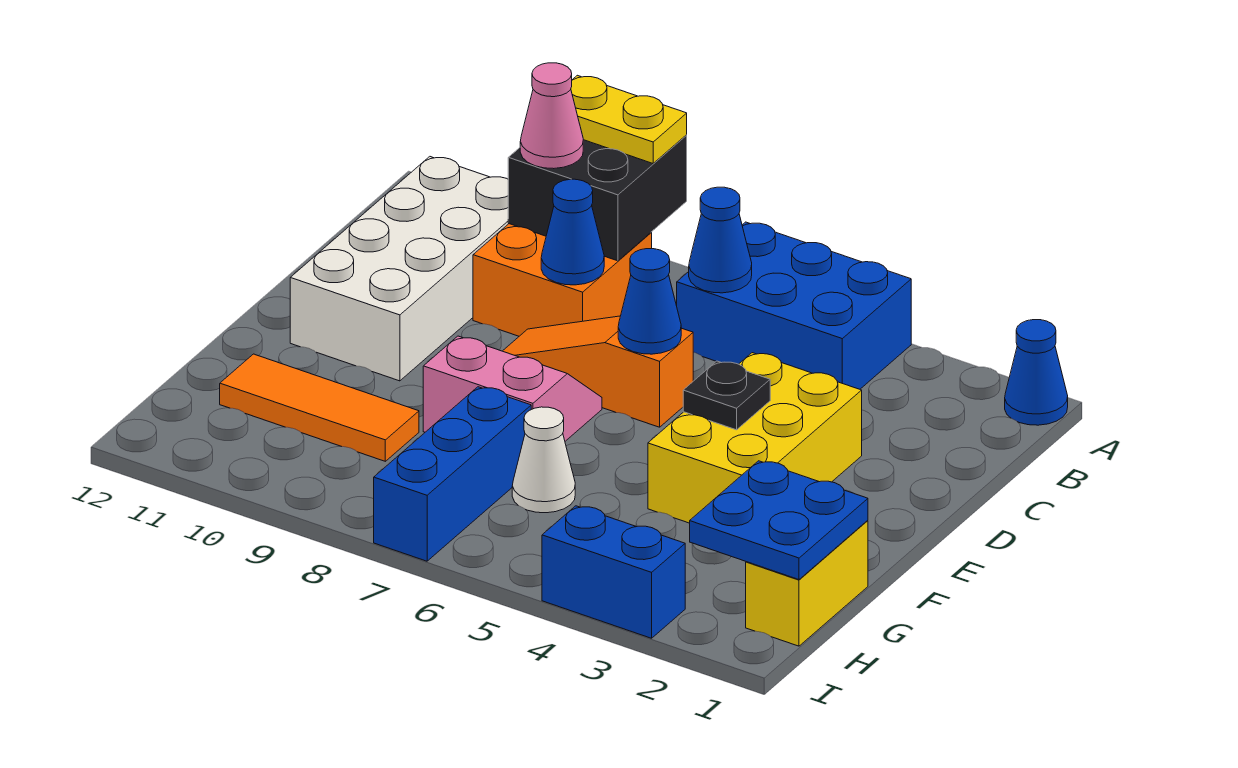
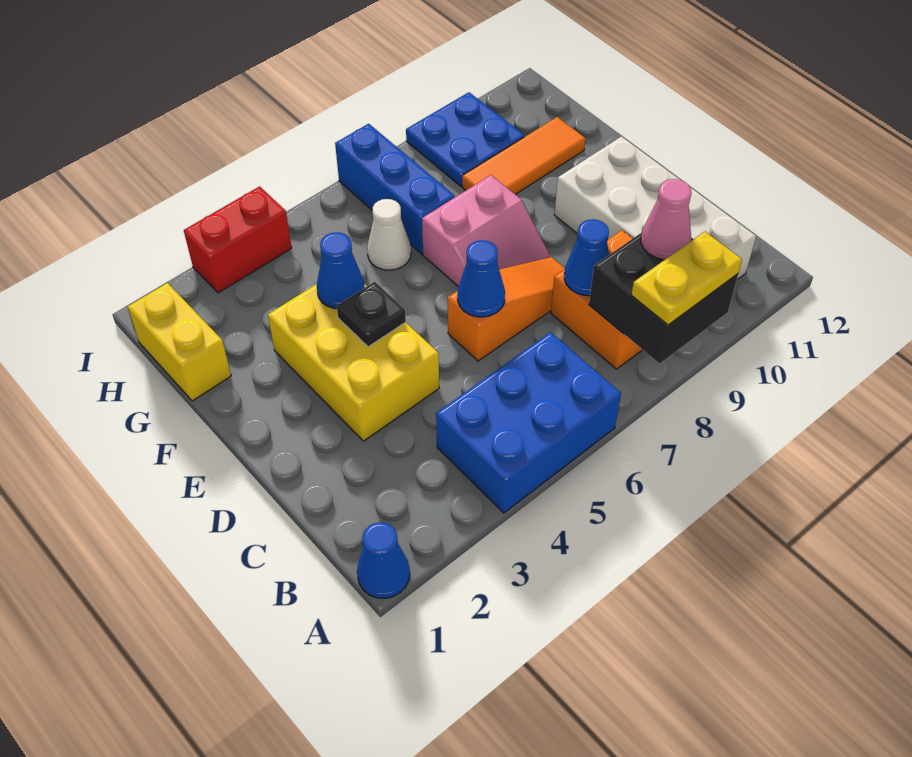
blue 1x1 cone [689,187,752,293] -> blue 1x1 cone moved to [317,232,365,309]
blue 2x2 plate [690,461,868,580] -> blue 2x2 plate moved to [406,92,524,186]
blue 1x2 brick [542,506,685,638] -> red 1x2 brick [184,186,292,293]

